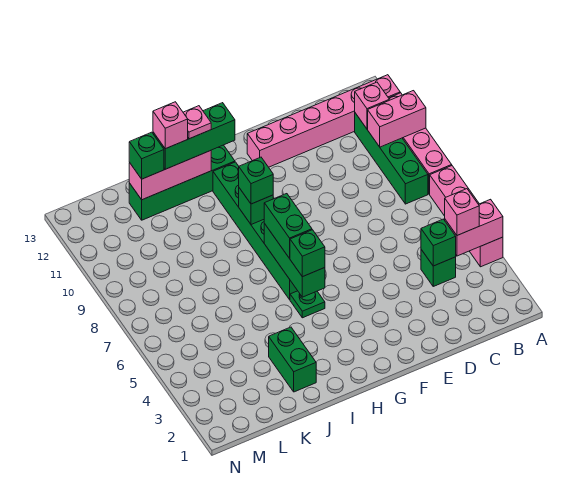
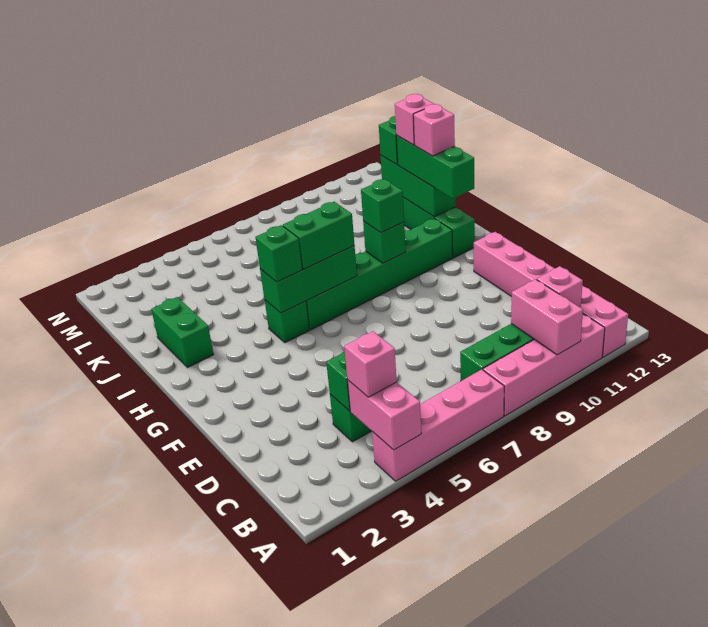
green 1x1 plate [290,291,325,318] -> green 1x1 brick [265,300,309,343]
pink 1x3 brick [129,151,211,200] -> green 1x3 brick [381,155,456,217]
pink 1x1 plate [183,106,211,139] -> pink 1x1 brick [413,104,455,156]
green 1x2 brick [269,327,316,392] -> green 1x2 brick turned to [151,297,214,368]

